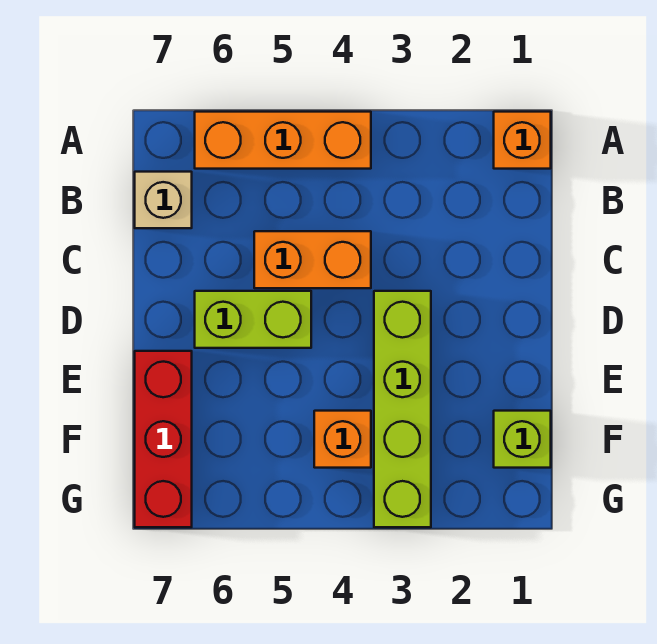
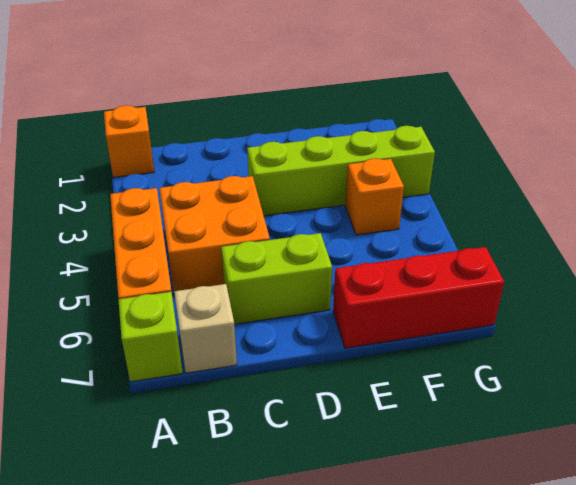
orange 1x2 brick [254,231,371,288] -> orange 2x2 brick [159,176,270,295]
lime 1x2 brick [195,291,311,348] -> lime 1x2 brick turned to [221,233,332,324]
lime 1x1 brick [494,411,551,468] -> lime 1x1 brick moved to [118,292,183,382]

